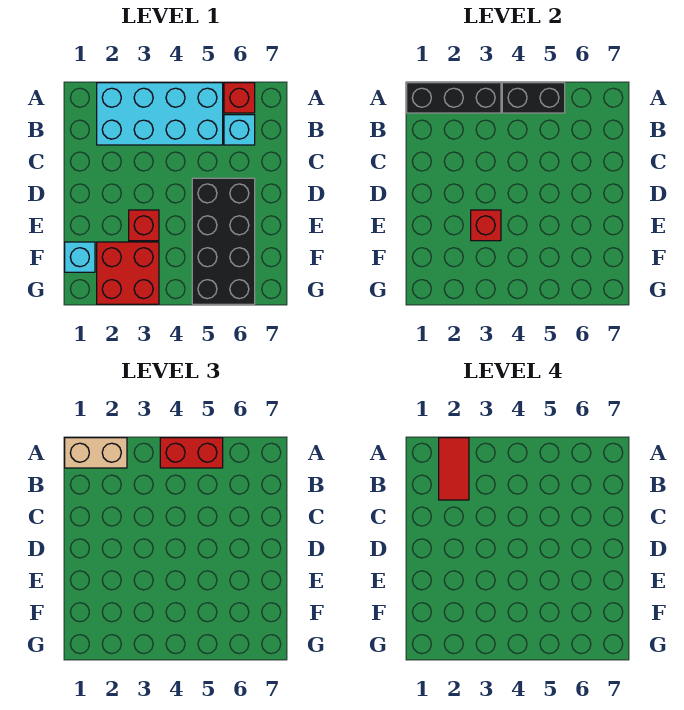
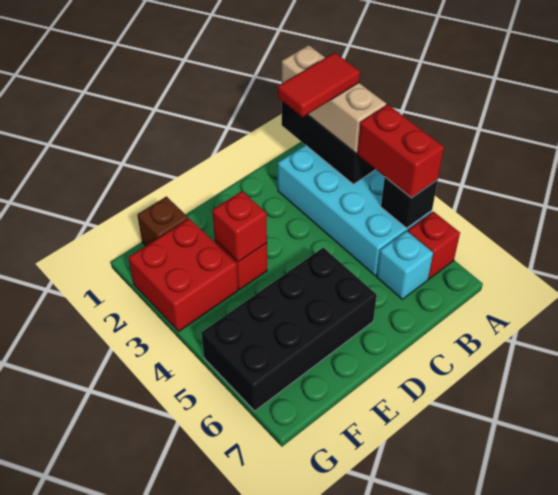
tan 1x2 brick [65,438,127,468] -> tan 1x3 brick [282,45,386,154]
black 1x2 brick [502,83,565,113] -> black 1x1 brick [381,177,438,228]
cyan 1x1 brick [65,242,95,272] -> brown 1x1 brick [137,197,188,246]

